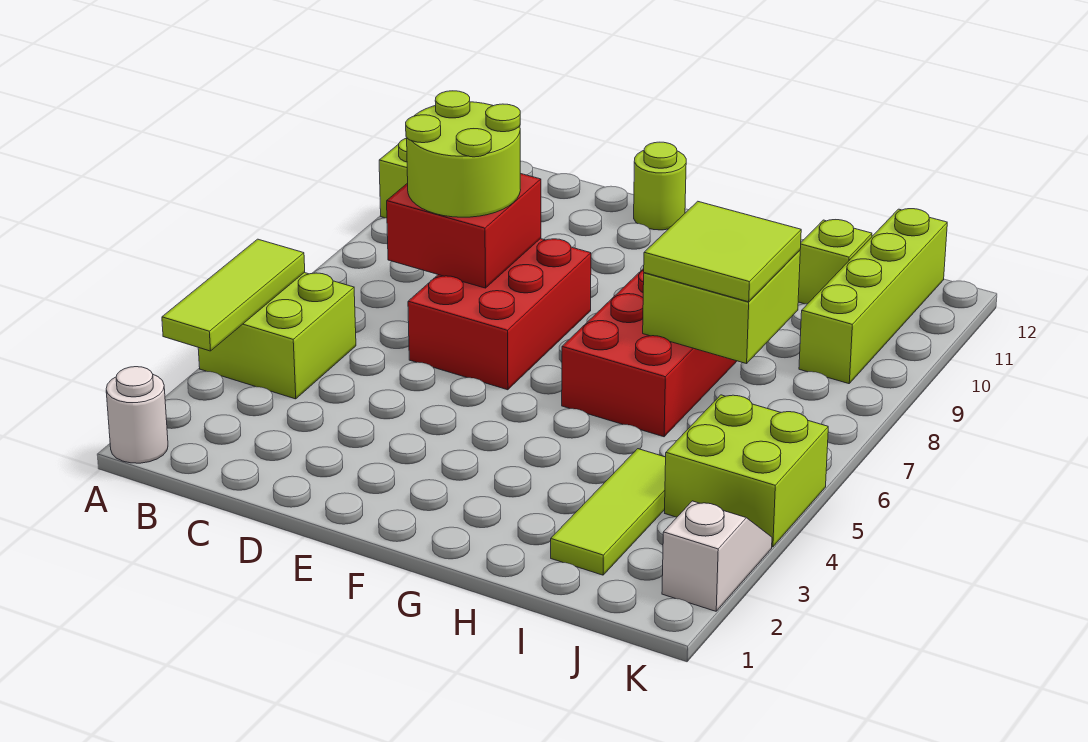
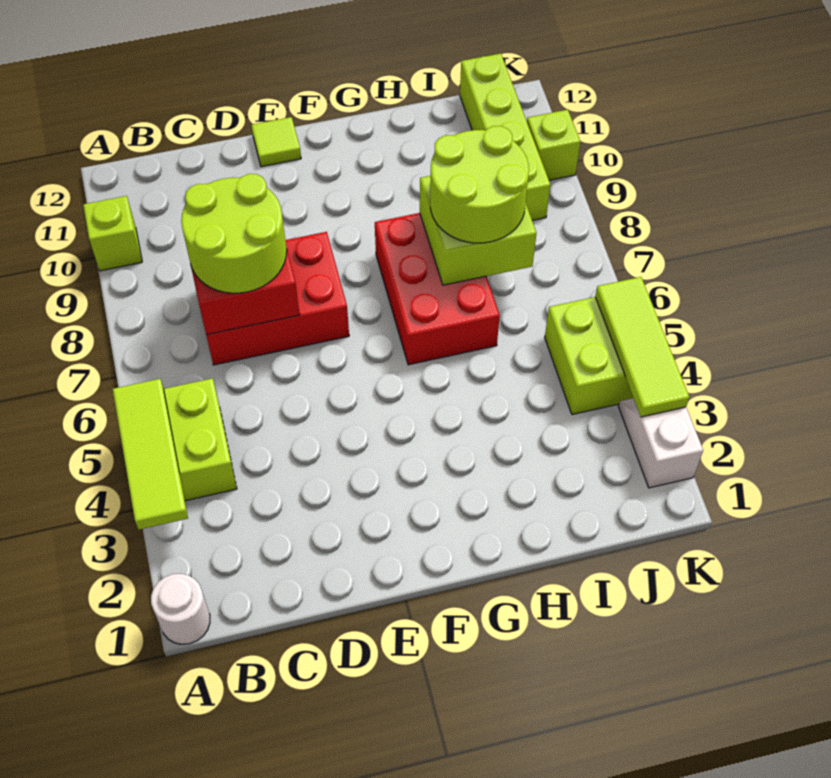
red 2x3 brick [408,239,591,390] -> red 2x3 brick turned to [206,232,349,365]
lime 1x1 round brick [634,142,686,230] -> lime 1x1 tile [251,117,301,167]
lime 2x2 tile [644,201,801,302] -> lime 2x2 round brick [430,126,529,243]
lime 1x3 tile [551,449,666,575] -> lime 1x3 tile moved to [595,277,689,417]
lime 1x1 brick [798,220,872,304] -> lime 1x1 brick moved to [527,110,580,180]

